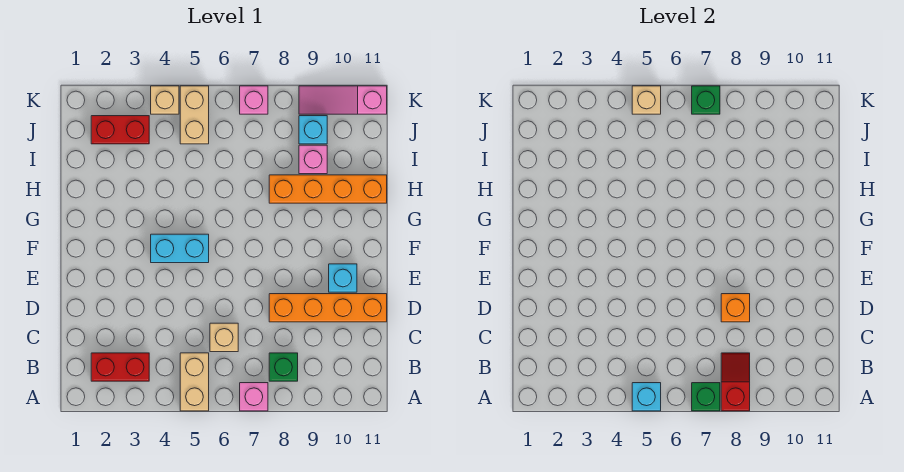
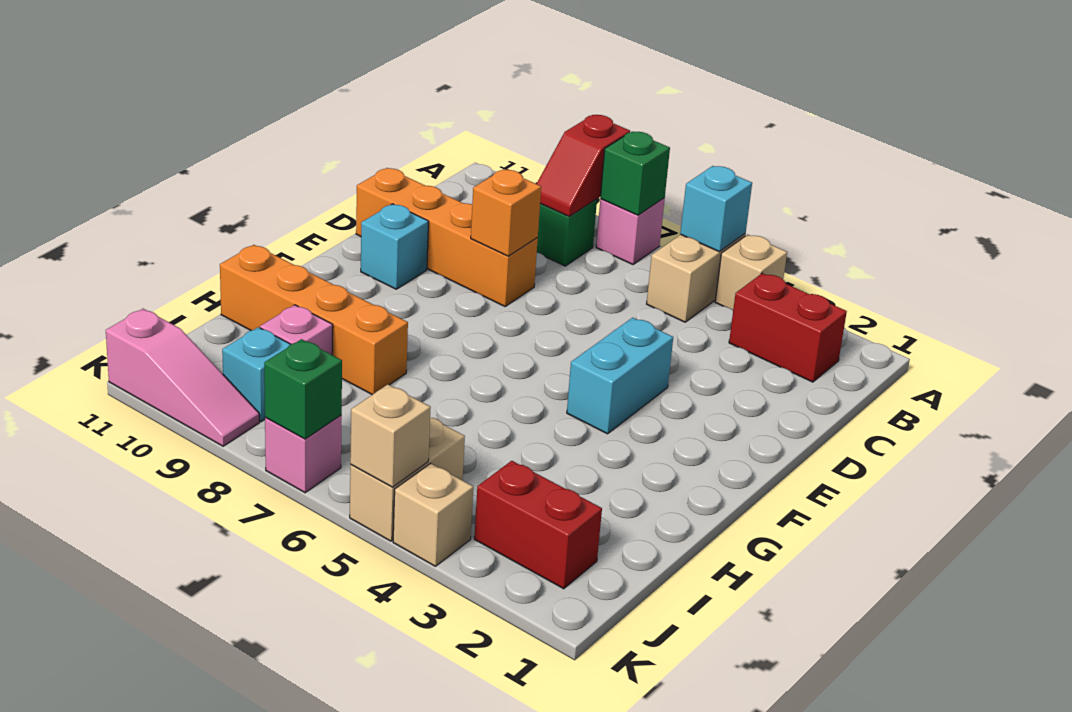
tan 1x1 brick [210,323,238,352] -> tan 1x1 brick moved to [715,234,787,310]
cyan 1x2 brick [151,234,209,263] -> cyan 1x2 brick turned to [567,318,673,434]

